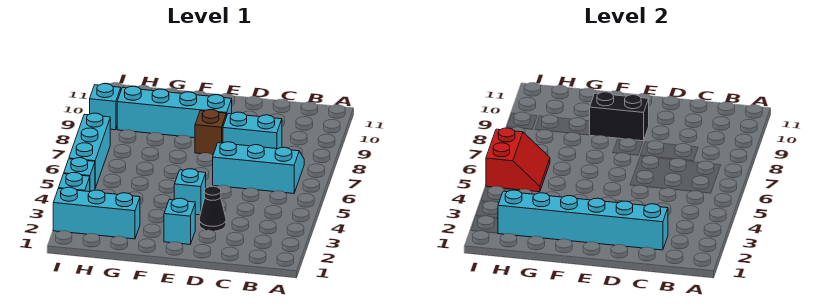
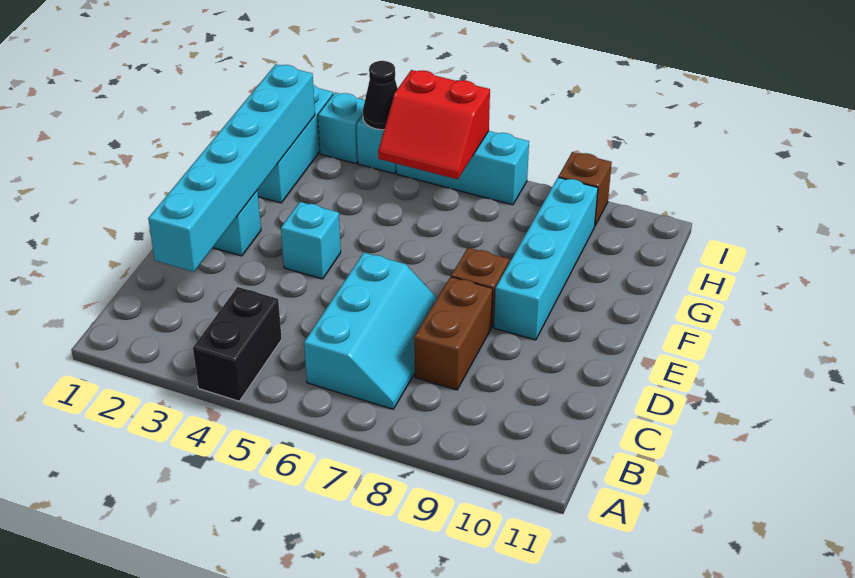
cyan 1x2 brick [223,112,282,149] -> brown 1x2 brick [414,277,493,390]
black 1x1 cone [199,186,226,231] -> black 1x1 cone moved to [363,61,398,130]
black 1x2 brick [590,92,649,141] -> black 1x2 brick moved to [193,287,282,401]
cyan 1x1 brick [90,84,121,130] -> brown 1x1 brick [558,152,612,226]

